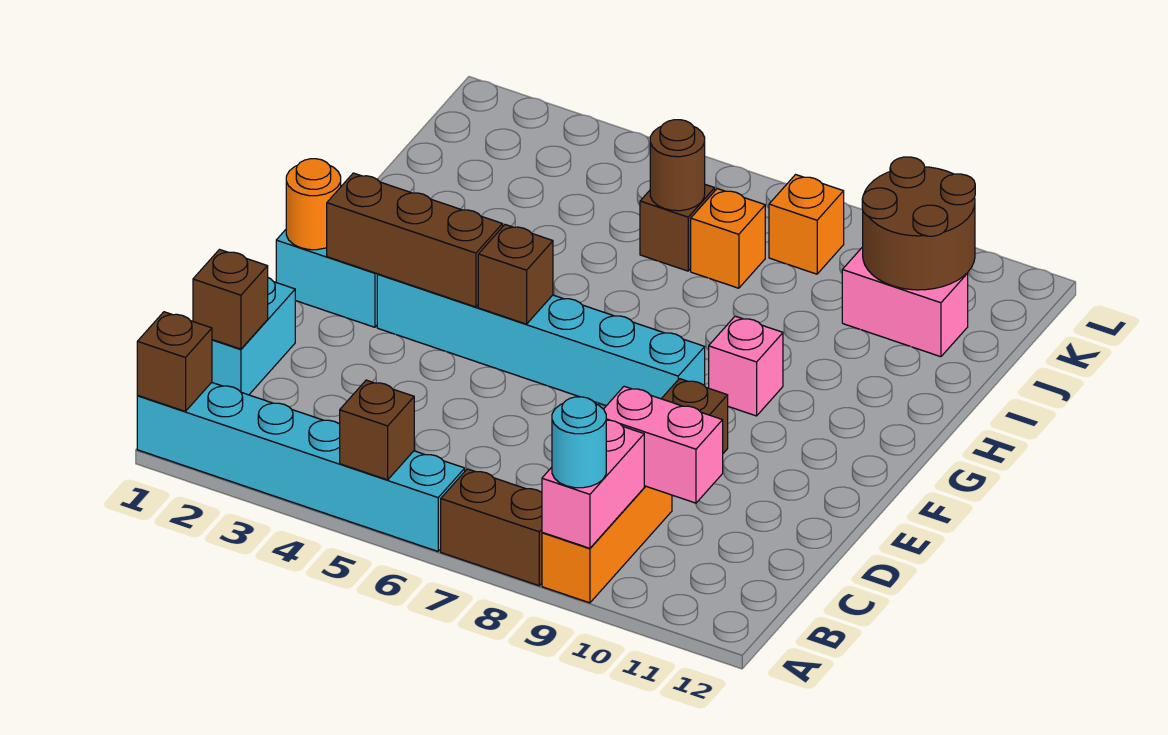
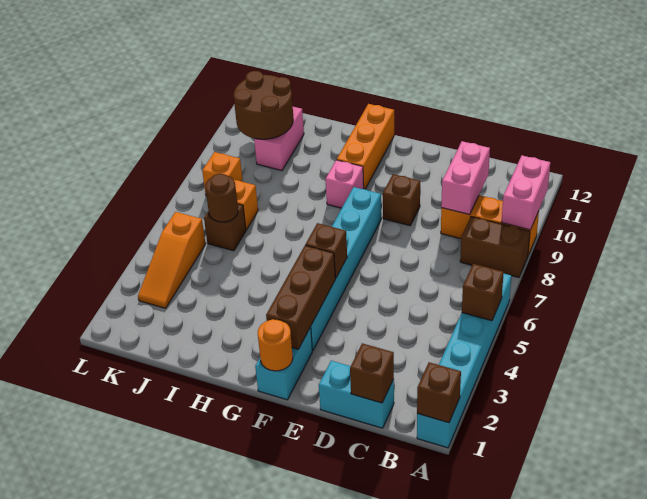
brown 1x2 brick [441,469,542,586] -> brown 1x2 brick turned to [460,216,530,278]
pink 1x2 brick [542,420,644,548] -> pink 1x2 brick turned to [502,155,550,230]
cyan 1x1 round brick [552,397,606,488] -> none
none -> orange 1x3 brick [337,104,394,189]
none -> orange 1x3 slope [138,212,205,308]

